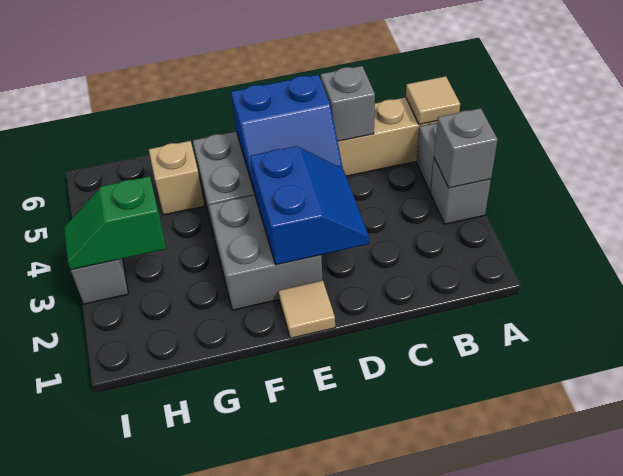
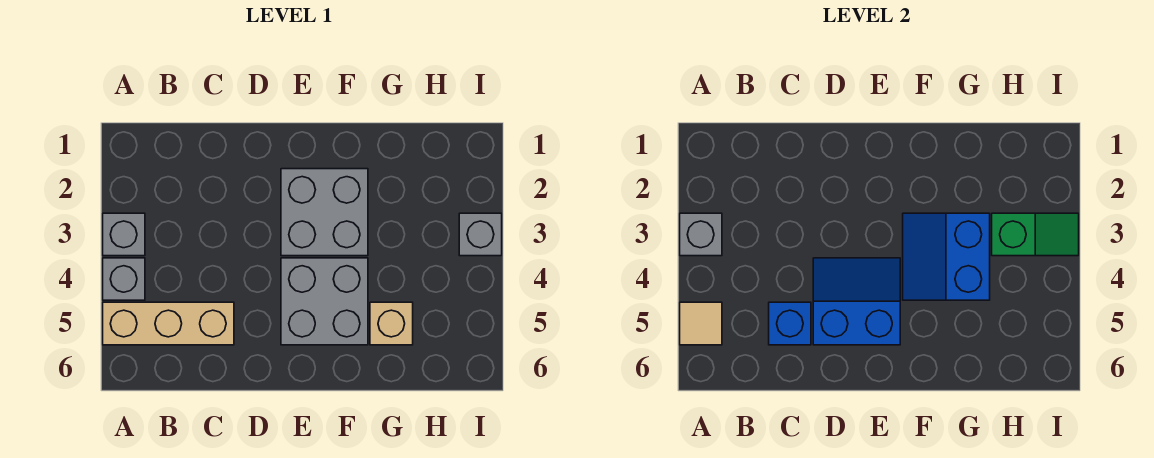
grey 1x1 brick [321,66,375,141] -> blue 1x1 brick [769,302,811,345]
blue 2x2 slope [250,146,369,265] -> blue 2x2 slope moved to [903,213,990,300]
tan 1x1 tile [278,281,335,338] -> none

